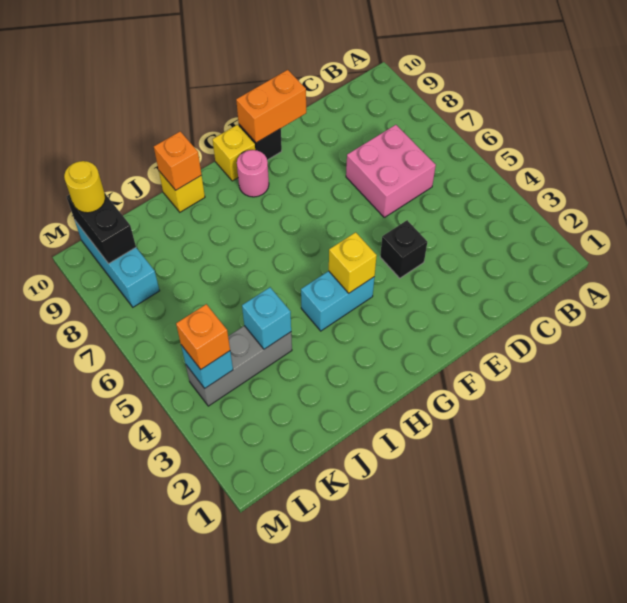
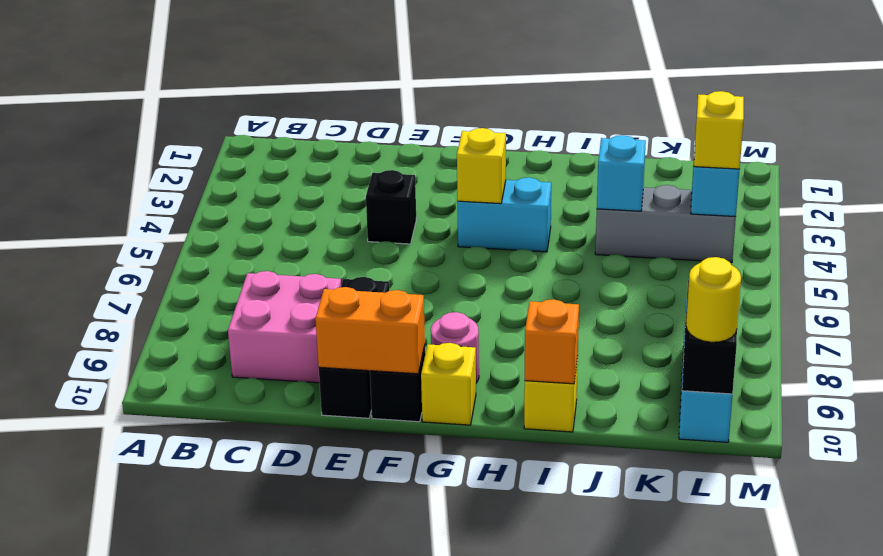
pink 2x2 brick [346,125,436,217] -> pink 2x2 brick moved to [228,271,341,383]
none -> black 1x3 brick [319,277,389,418]
orange 1x1 brick [176,304,230,369] -> yellow 1x1 brick [694,91,744,169]

